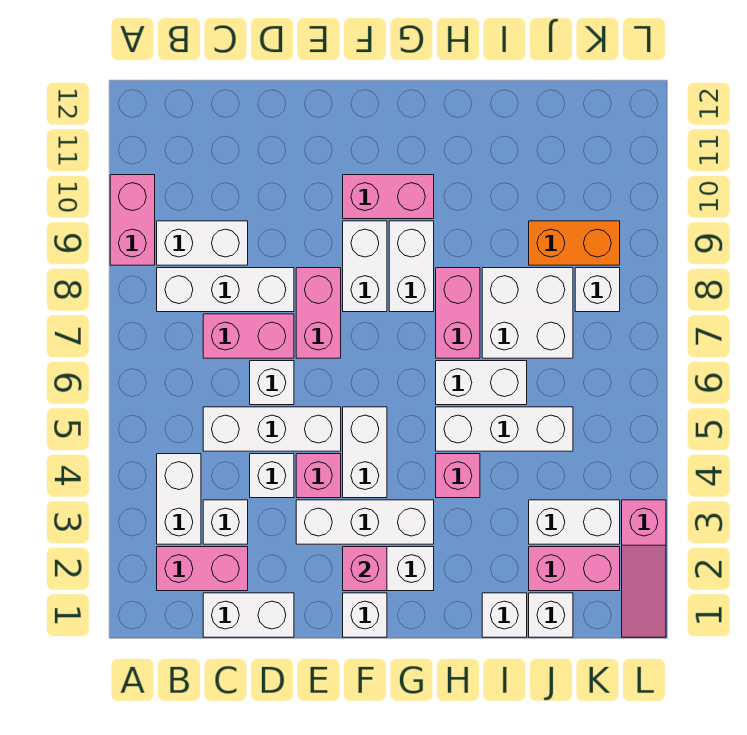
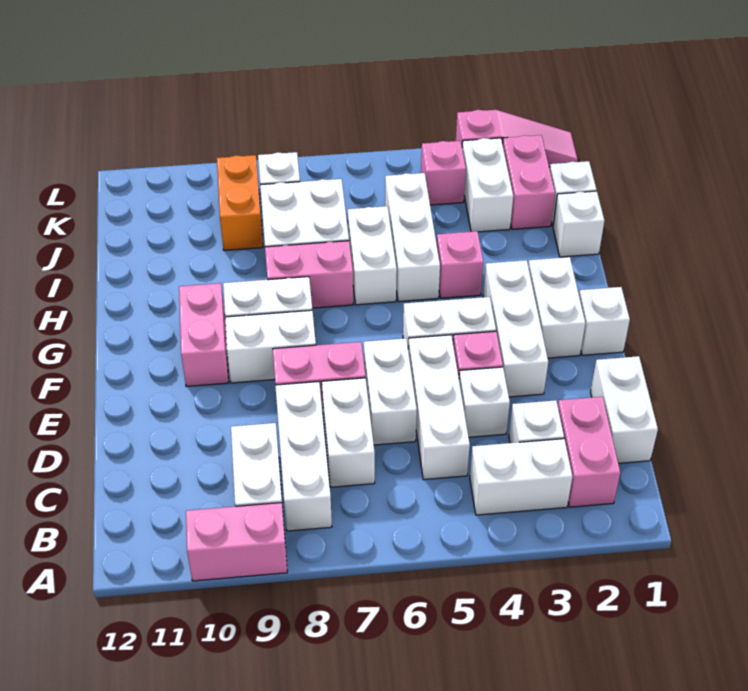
pink 1x2 brick [203,314,294,358] -> white 1x2 brick [322,378,375,487]
white 1x1 brick [250,361,294,405] -> white 1x2 brick [364,338,417,445]
pink 1x1 brick [343,547,387,591] -> pink 1x1 brick moved to [421,141,466,205]

